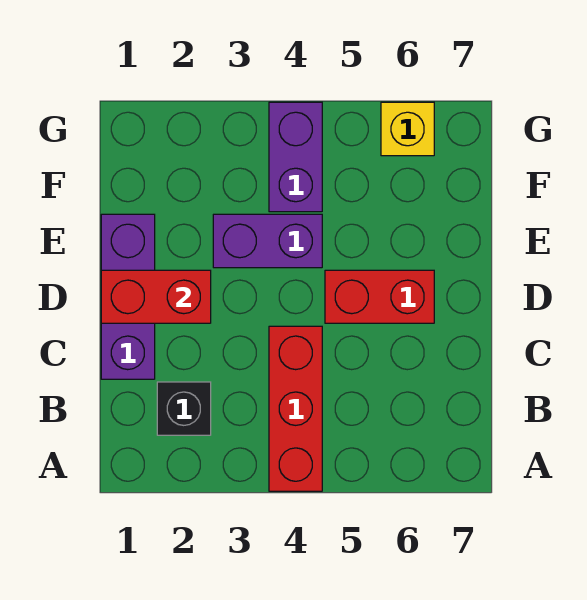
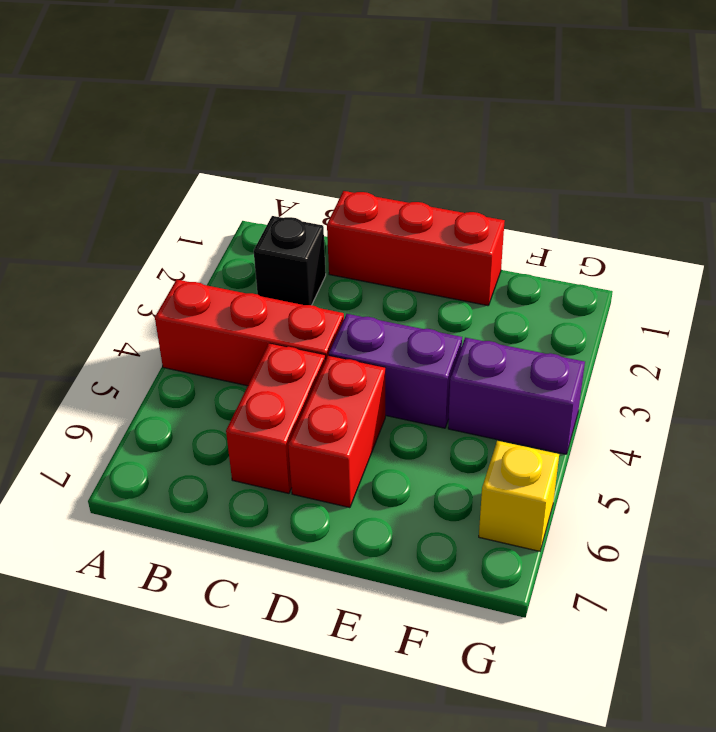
purple 1x3 brick [101,214,155,379] -> red 1x3 brick [327,191,505,306]
red 1x2 brick [101,270,211,323] -> red 1x2 brick moved to [226,343,325,493]
purple 1x2 brick [213,214,322,268] -> purple 1x2 brick turned to [329,314,462,428]

